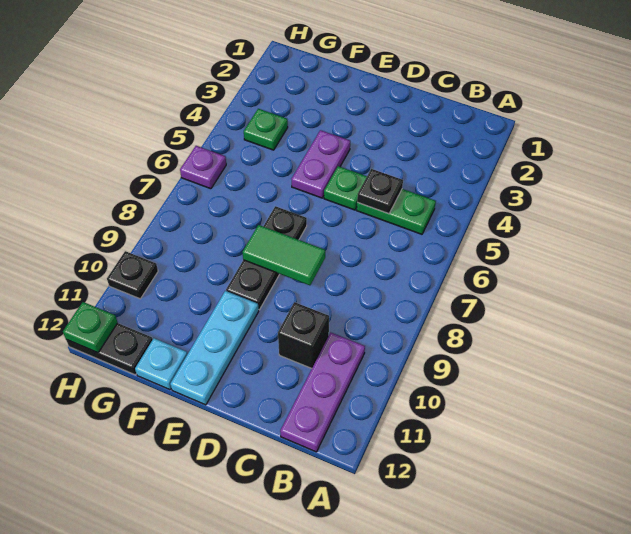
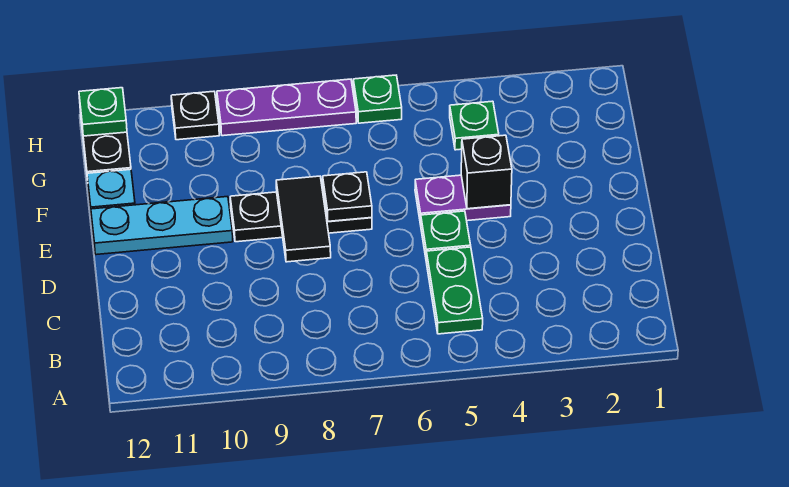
purple 1x3 plate [280,333,365,452] -> purple 1x3 plate moved to [217,79,356,136]
black 1x1 plate [357,169,403,214] -> black 1x1 plate moved to [323,172,372,221]
black 1x1 brick [278,302,329,368] -> black 1x1 brick moved to [461,135,512,209]
green 1x2 tile [243,225,325,285] -> black 1x2 tile [276,176,331,262]
purple 1x1 plate [180,146,226,189] -> green 1x1 plate [353,75,402,123]

